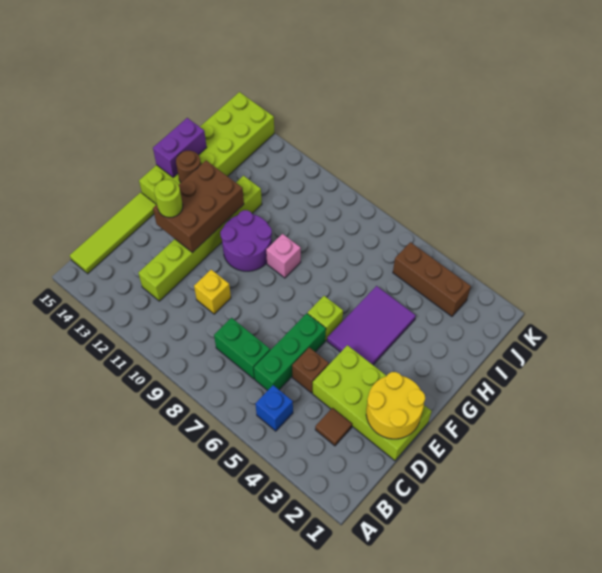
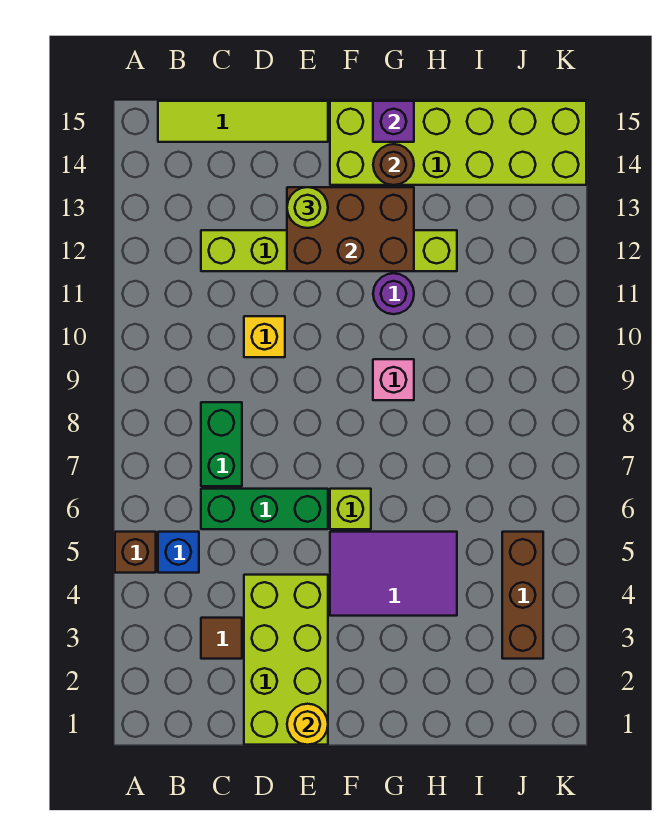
yellow 2x2 round brick [366,372,425,439] -> yellow 1x1 round brick [287,704,328,745]
brown 1x1 brick [292,347,329,393] -> brown 1x1 brick moved to [115,532,156,573]
purple 2x2 round brick [220,210,272,271] -> purple 1x1 round brick [373,273,414,314]
purple 1x2 brick [153,118,207,177] -> purple 1x1 brick [373,101,414,142]

